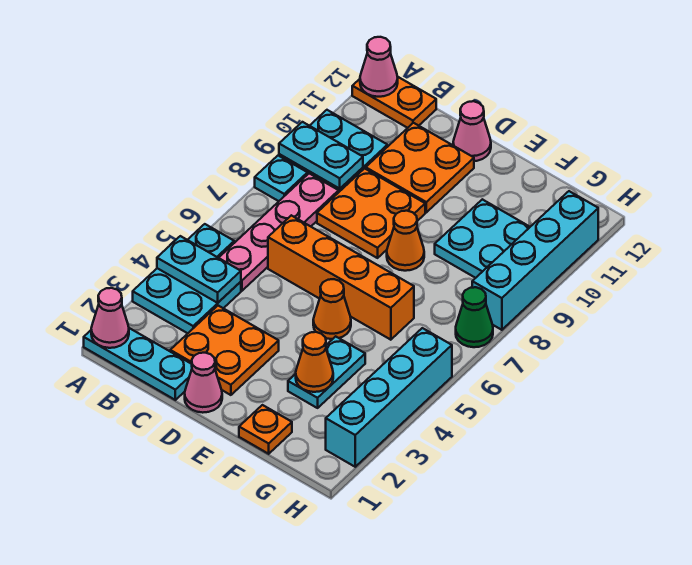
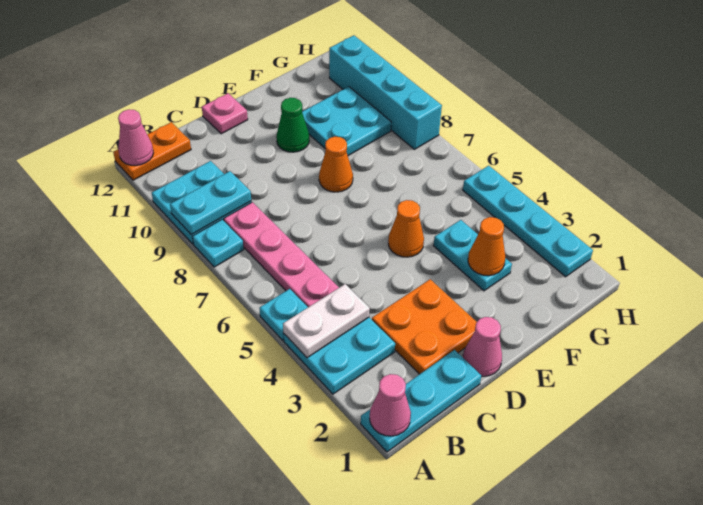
cyan 1x2 plate [157,236,241,303] -> white 1x2 plate [283,284,370,358]
orange 1x4 brick [268,215,414,340] -> none
orange 2x2 plate [317,168,425,258] -> none
orange 2x2 plate [366,123,474,212] -> none
pink 1x1 cone [453,101,491,161] -> pink 1x1 plate [202,93,248,134]
orange 1x1 plate [239,405,292,454] -> none
cyan 1x4 brick [326,328,452,467] -> cyan 1x4 plate [463,166,593,277]
green 1x1 cone [456,287,493,347] -> green 1x1 cone moved to [276,98,309,152]

